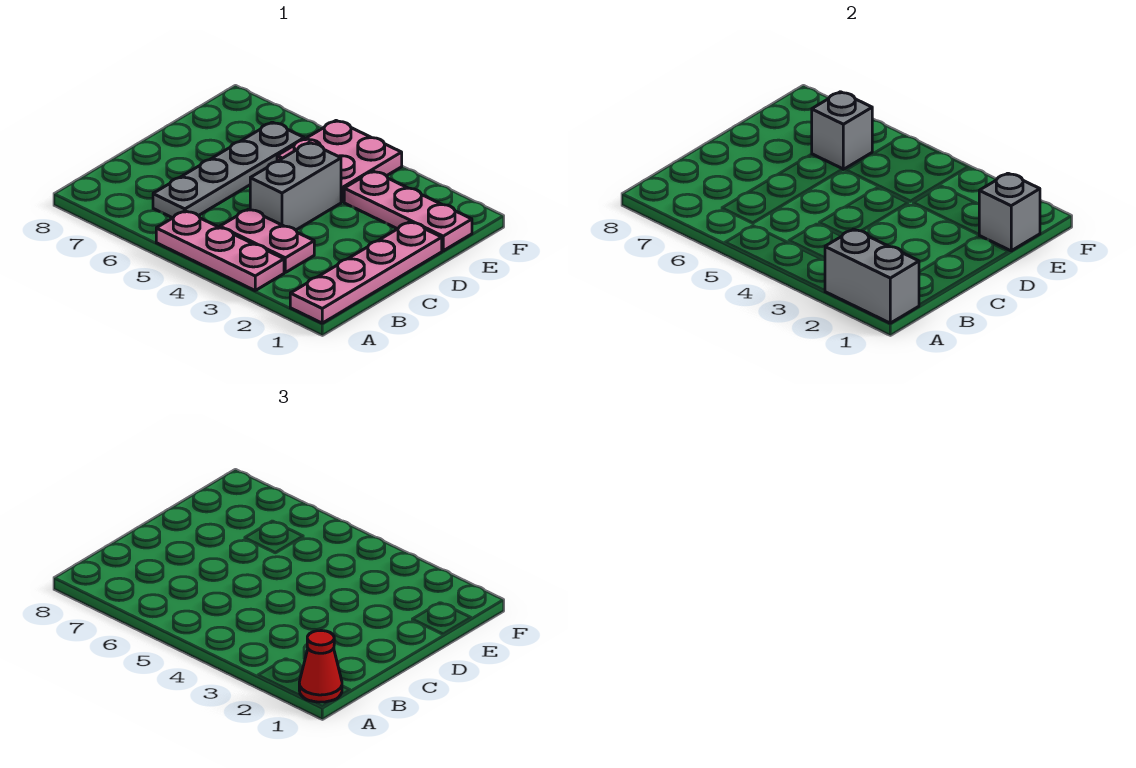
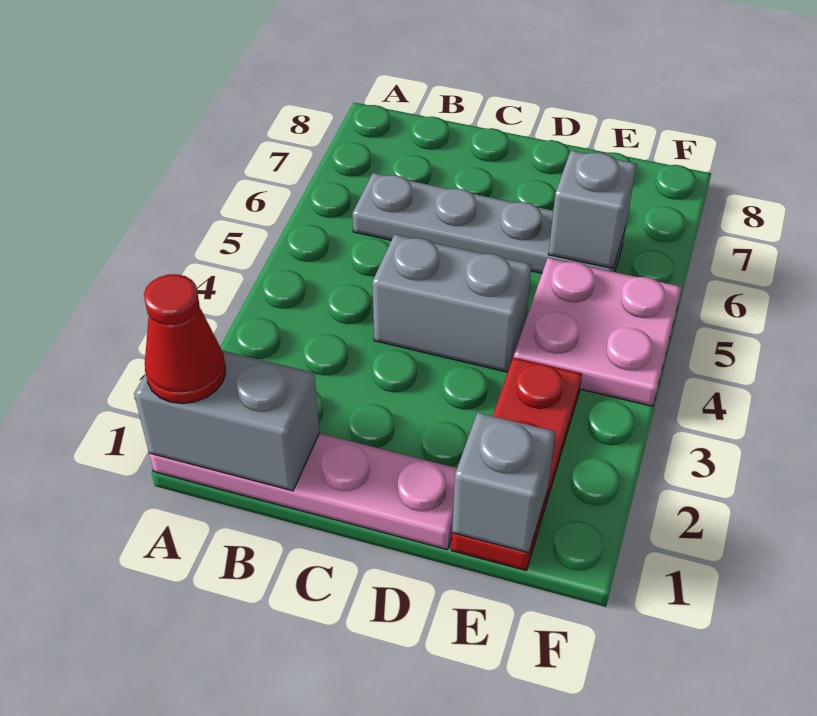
grey 1x2 brick [825,229,919,323] -> grey 1x2 brick turned to [134,351,320,491]
pink 1x3 plate [156,211,284,290] -> none
pink 1x2 plate [220,209,314,272] -> none
pink 1x3 plate [344,171,472,251] -> red 1x3 plate [451,357,582,570]

